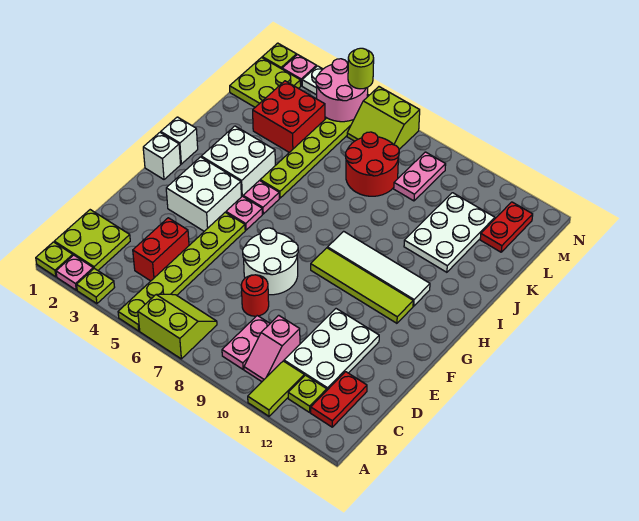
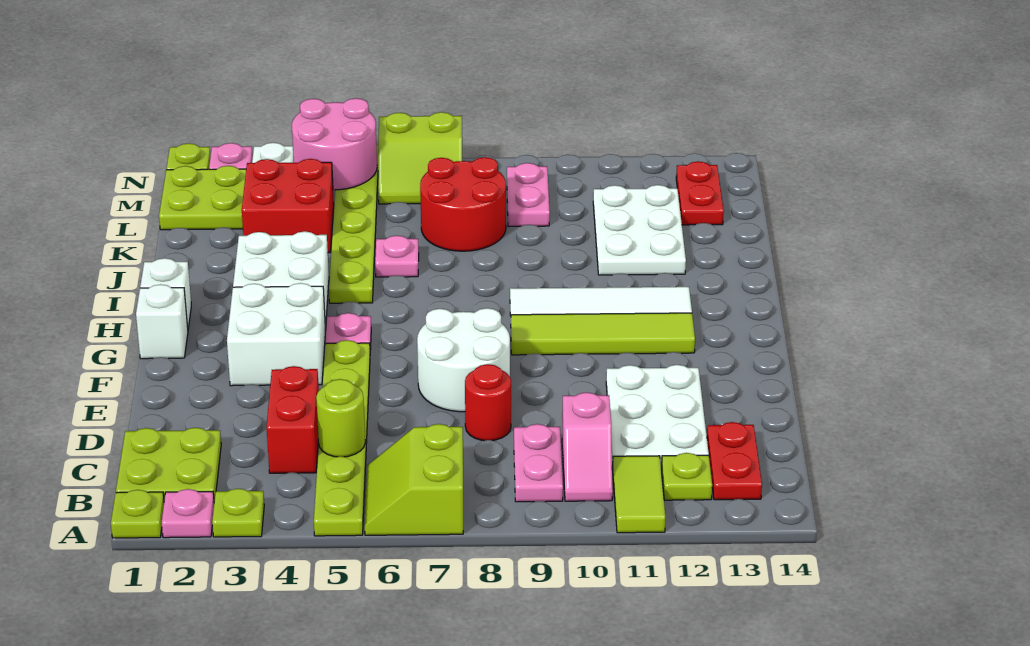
lime 2x2 slope [138,294,217,359] -> lime 2x2 slope turned to [365,424,463,535]
pink 1x1 plate [243,181,279,214] -> pink 1x1 plate moved to [375,236,419,277]
lime 1x1 round brick [348,48,374,89] -> lime 1x1 round brick moved to [316,379,365,457]

